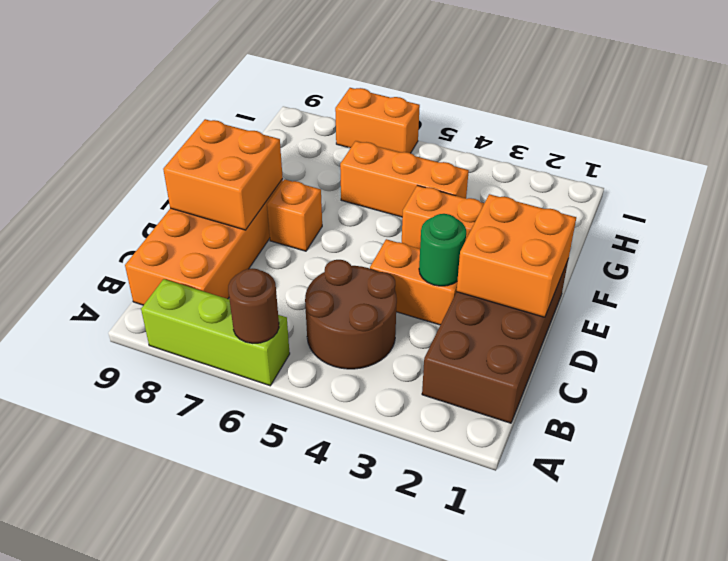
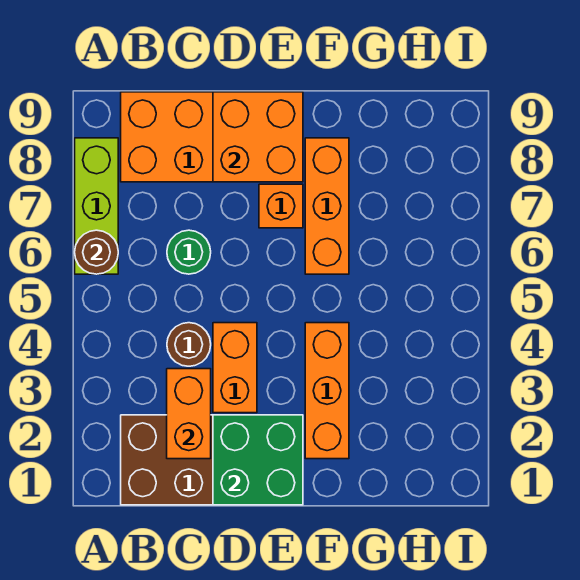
brown 2x2 round brick [305,260,397,369] -> brown 1x1 round brick [167,323,211,366]
orange 2x2 brick [457,194,576,317] -> green 2x2 brick [213,415,303,505]
green 1x1 round brick [419,214,466,286] -> green 1x1 round brick moved to [167,230,211,274]
orange 1x3 brick [340,141,469,217] -> orange 1x3 brick moved to [305,138,349,274]
orange 1x2 brick [335,88,420,153] -> orange 1x2 brick moved to [167,369,211,459]

